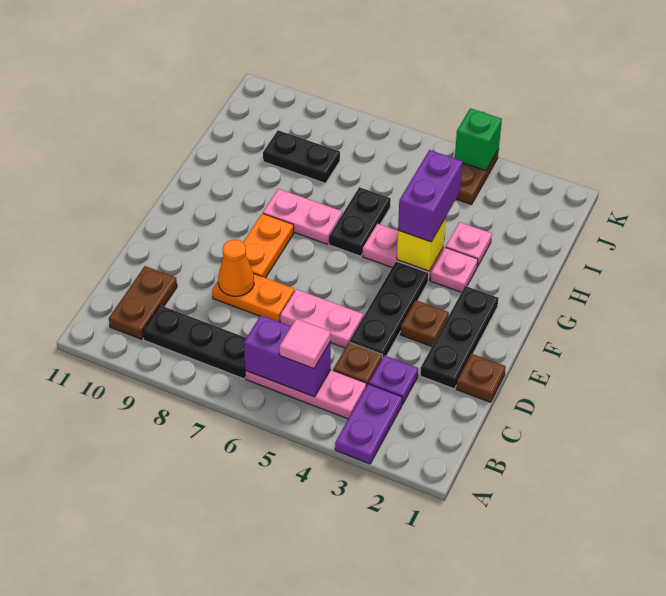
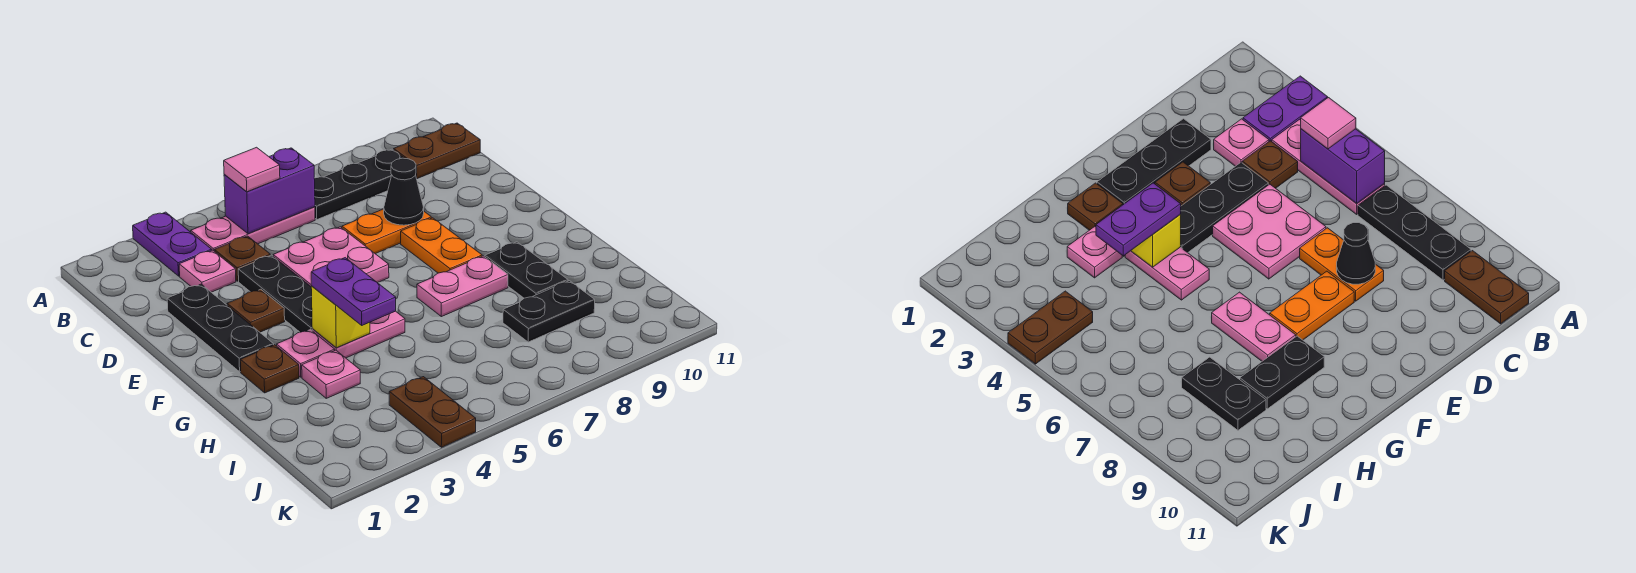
brown 1x2 plate [109,266,177,339] -> brown 1x2 plate turned to [394,123,480,179]
purple 1x1 plate [369,355,418,404] -> pink 1x1 plate [179,250,236,292]
brown 1x1 plate [456,354,506,402] -> brown 1x1 plate moved to [240,345,299,393]
pink 1x2 plate [280,289,363,348] -> pink 2x2 plate [273,227,389,286]
orange 1x1 cone [218,240,254,296] -> black 1x1 cone [384,158,424,225]
purple 1x2 brick [398,150,463,242] -> purple 1x2 plate [311,258,396,325]
black 1x2 plate [329,187,391,256] -> black 1x2 plate moved to [485,242,568,298]
green 1x1 brick [455,108,502,171] -> none

